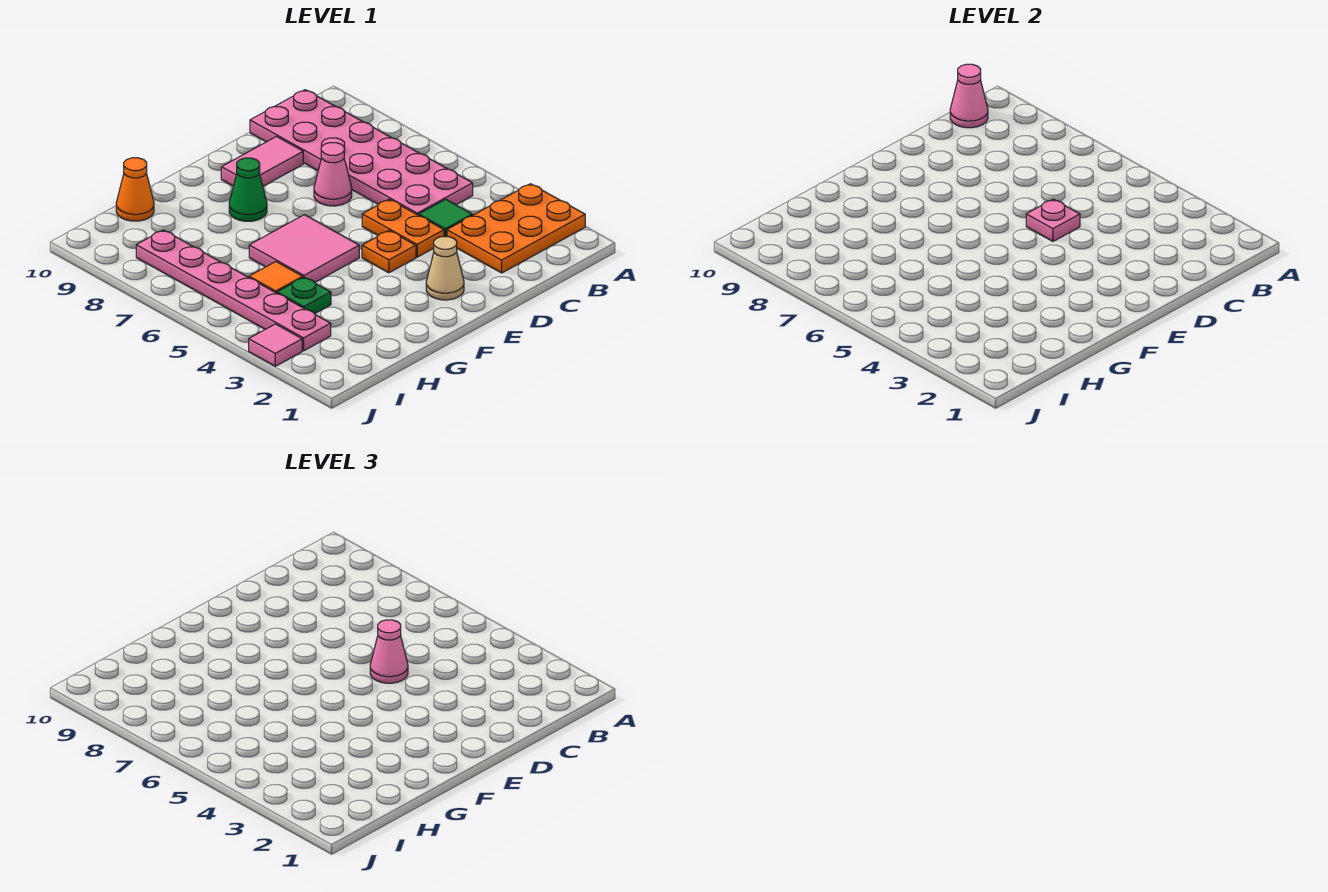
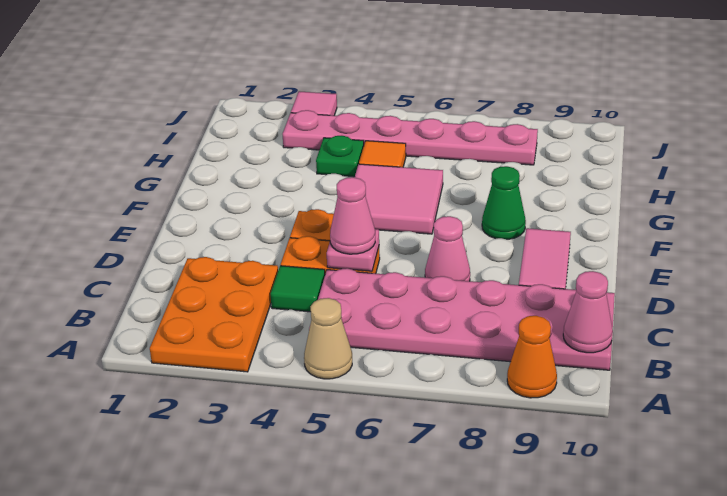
tan 1x1 cone [426,237,464,300] -> tan 1x1 cone moved to [304,298,352,379]
orange 1x1 cone [116,158,154,221] -> orange 1x1 cone moved to [507,316,557,398]

